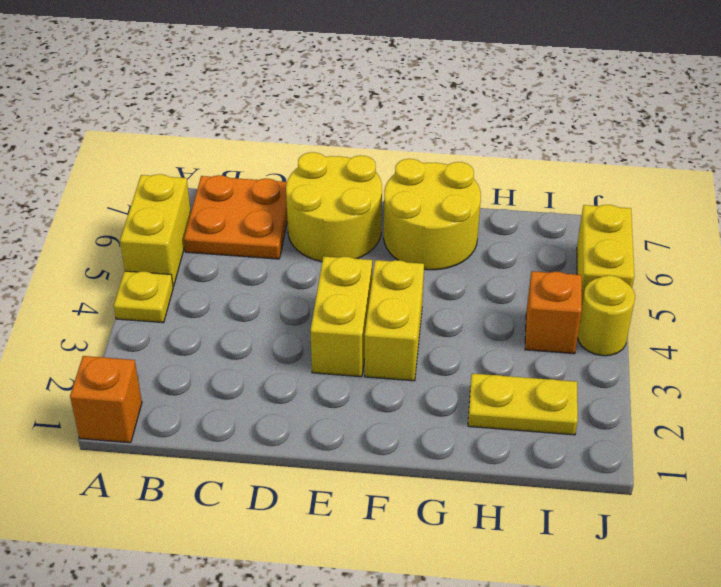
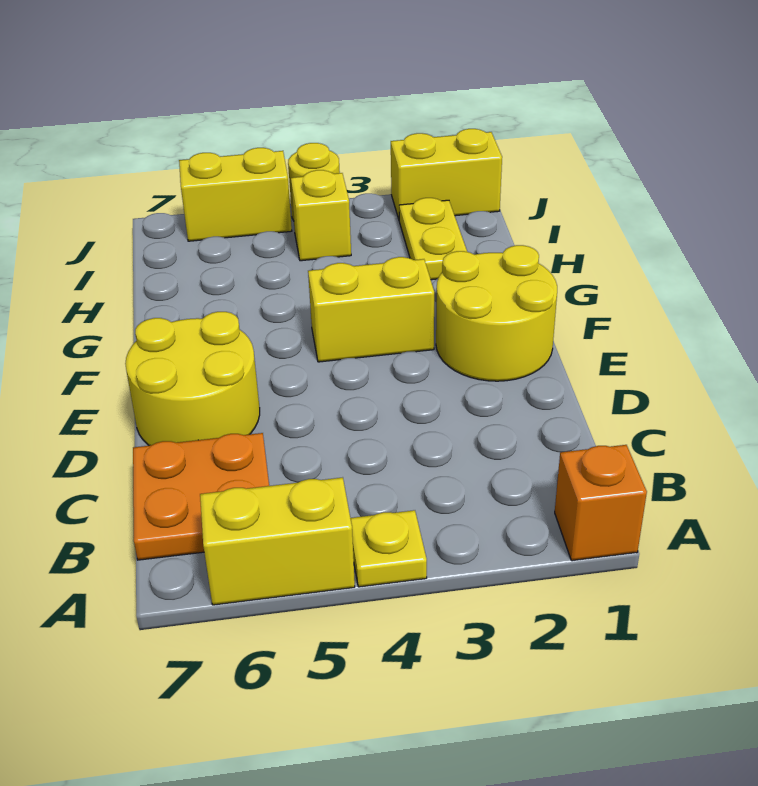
yellow 1x2 brick [310,256,372,377] -> yellow 1x2 brick moved to [391,129,502,219]
yellow 2x2 round brick [384,159,481,270] -> yellow 2x2 round brick moved to [436,245,557,381]
orange 1x1 brick [525,271,582,354] -> yellow 1x1 brick [291,170,351,261]

